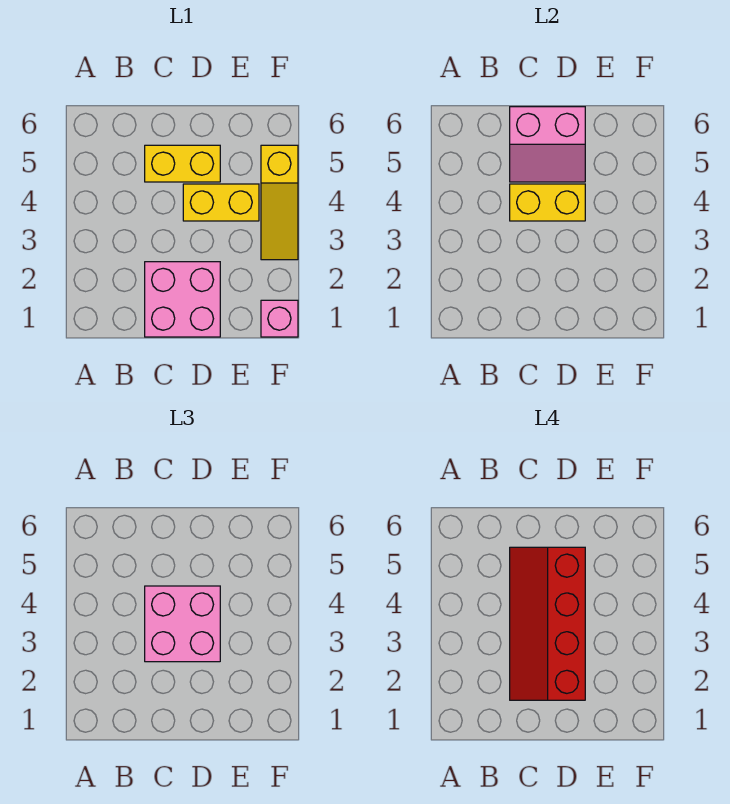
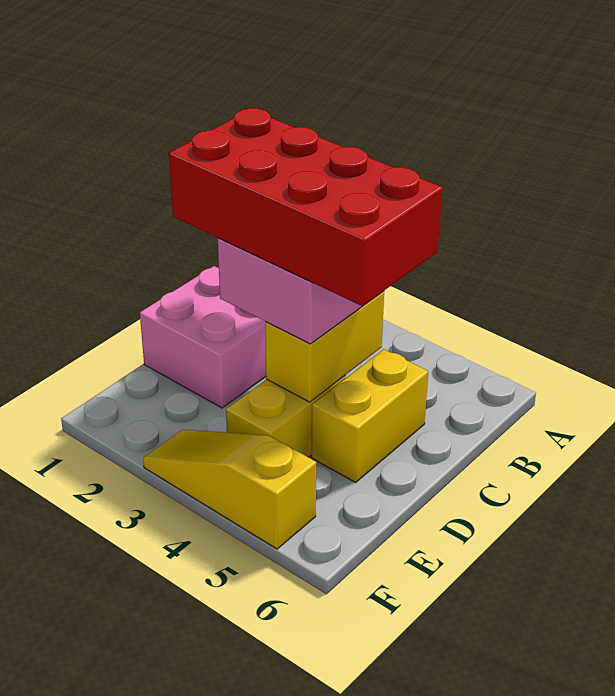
red 2x4 slope [510,547,585,700] -> red 2x4 brick [169,108,443,306]
pink 2x2 slope [510,107,585,182] -> none
pink 1x1 brick [261,300,298,337] -> none

